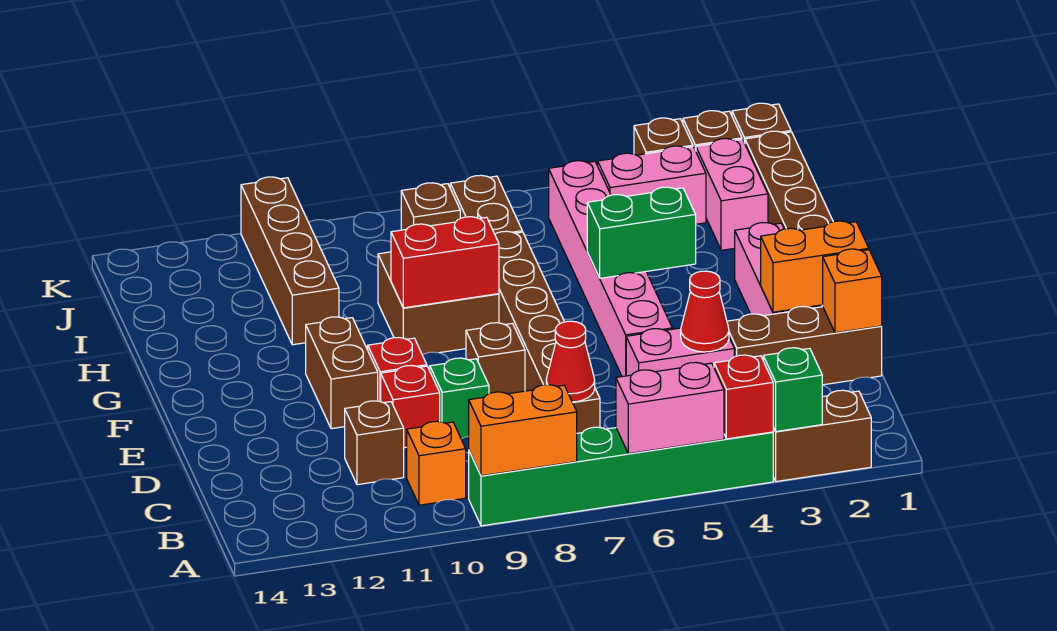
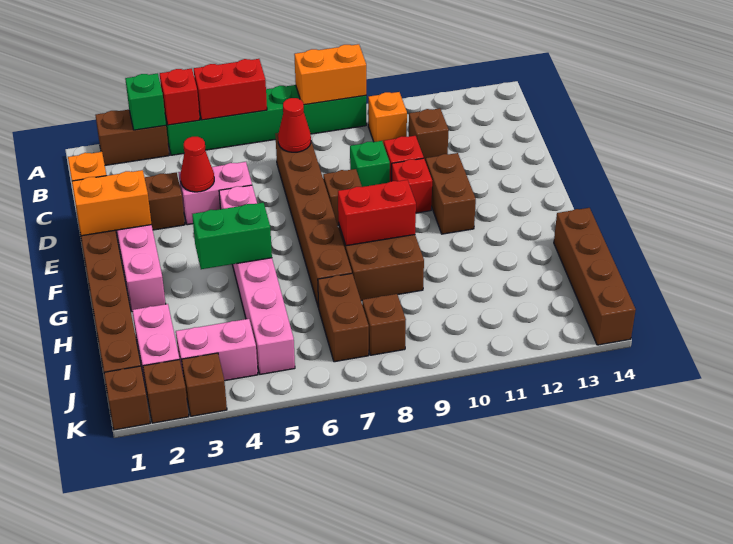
pink 1x2 brick [616,362,724,454] -> red 1x2 brick [194,59,267,120]
brown 1x4 brick [241,177,339,345] -> brown 1x4 brick moved to [554,208,636,345]

